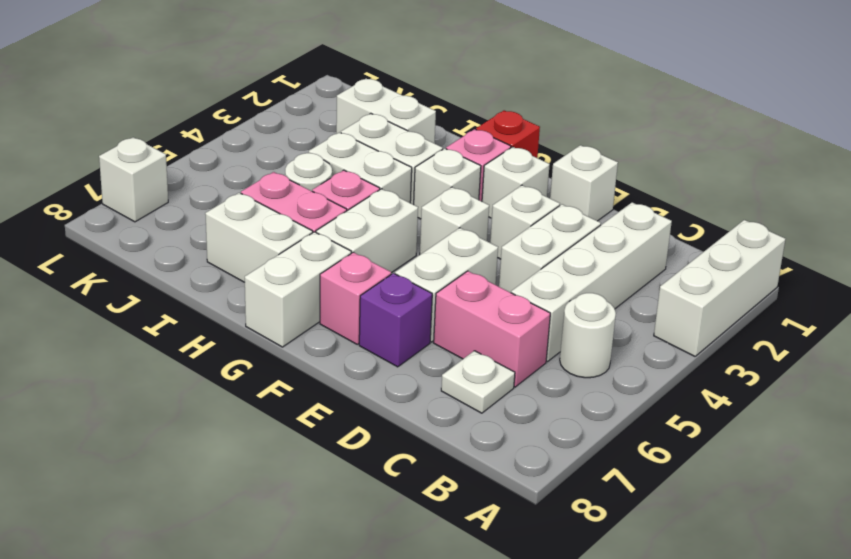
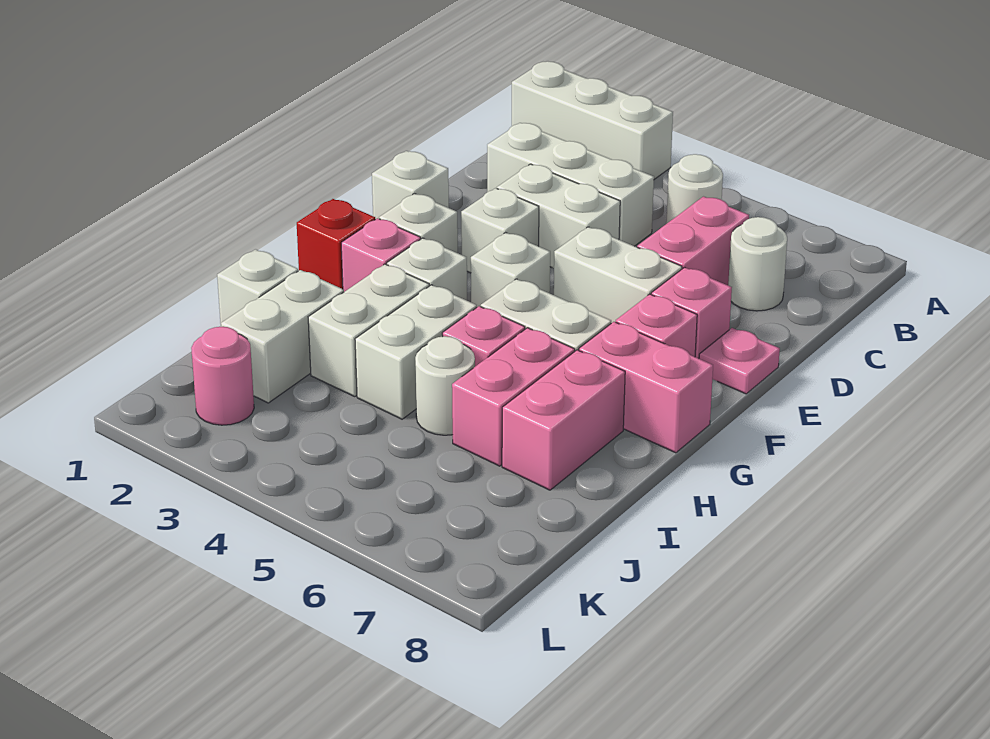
white 1x4 brick [511,202,672,362] -> white 1x3 brick [487,123,654,246]
white 1x1 plate [441,351,515,413] -> white 1x1 round brick [728,217,787,311]
purple 1x1 brick [359,273,432,367] -> pink 1x1 brick [651,267,732,359]
none -> pink 1x1 plate [699,328,780,394]
white 1x2 brick [245,232,351,347] -> pink 1x2 brick [579,322,713,453]
white 1x2 brick [205,193,313,282] -> pink 1x2 brick [502,350,625,490]
none -> pink 1x1 round brick [191,327,254,425]
white 1x1 brick [99,137,168,222] -> white 1x1 brick moved to [217,249,298,323]

